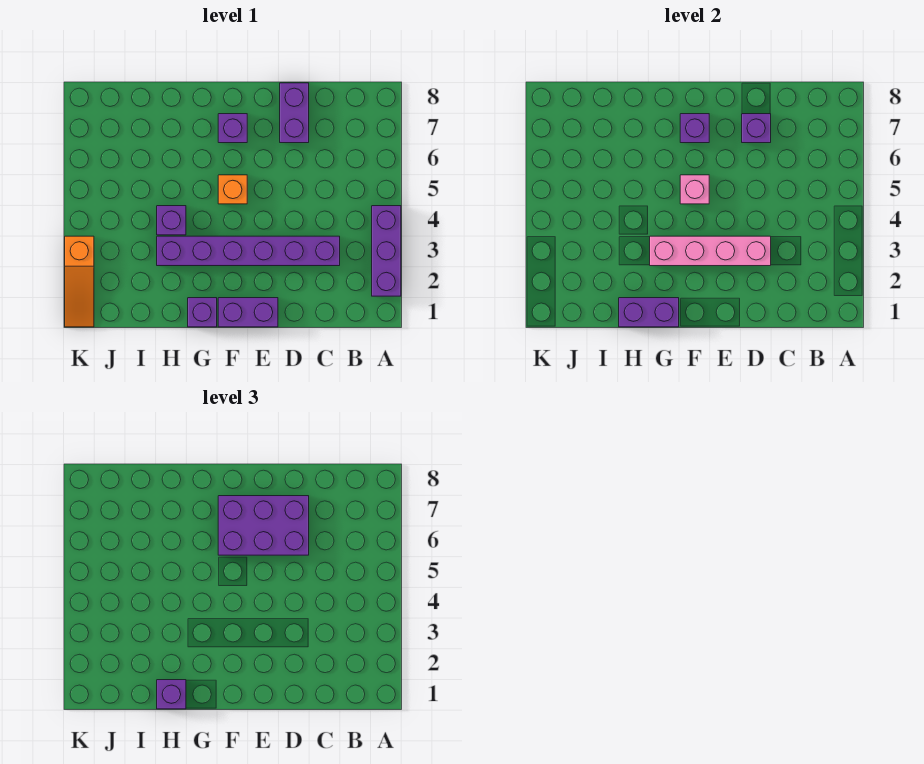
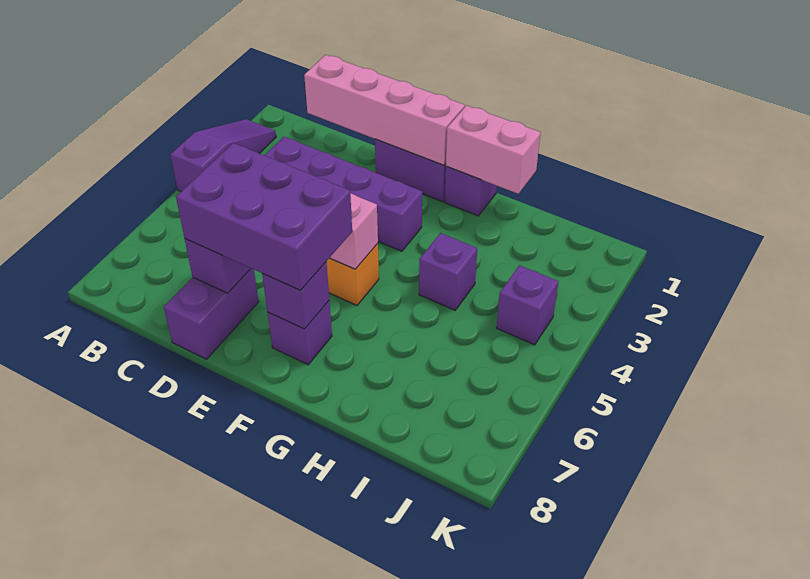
purple 1x3 brick [372,206,401,296] -> purple 1x3 slope [170,119,276,192]
purple 1x6 brick [157,236,340,266] -> purple 1x4 brick [265,137,422,251]
pink 1x4 brick [650,236,771,266] -> pink 1x4 brick moved to [304,55,465,165]
purple 1x2 brick [619,298,679,327] -> pink 1x2 brick [446,105,541,194]
purple 1x1 brick [157,680,186,709] -> purple 1x1 brick moved to [496,265,558,345]
orange 1x3 slope [65,236,94,327] -> none

